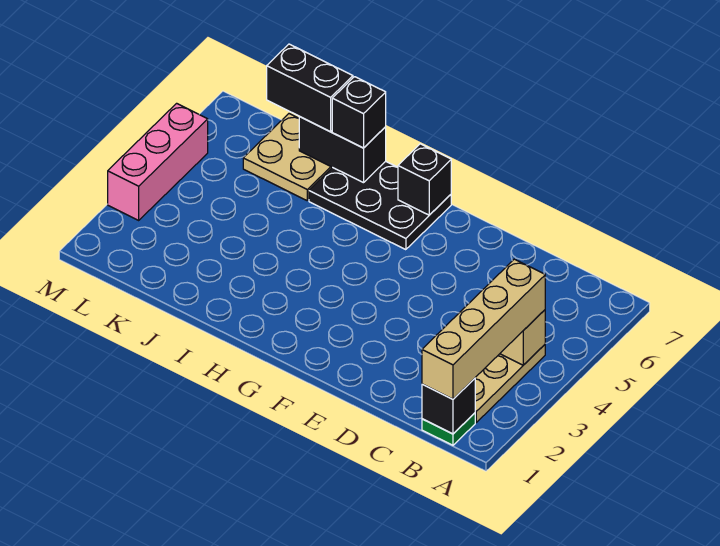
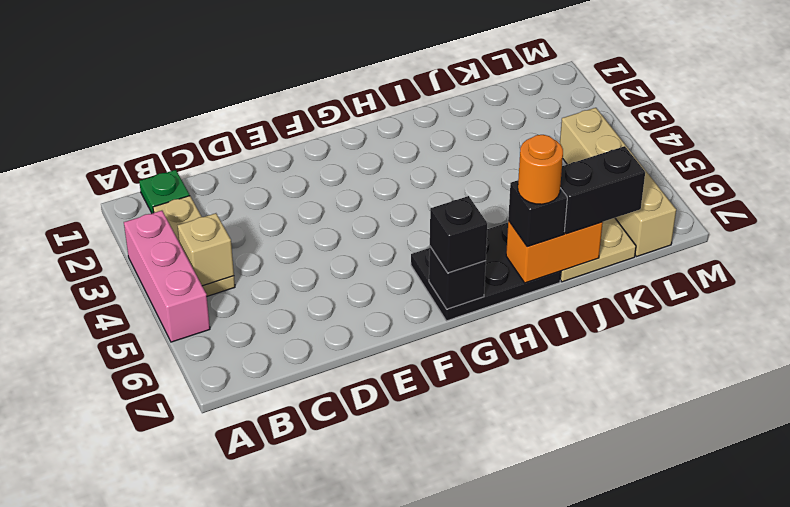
black 1x1 brick [422,378,475,434] -> black 1x1 brick moved to [430,196,487,273]
tan 1x4 brick [422,259,545,399] -> tan 1x4 brick moved to [560,108,676,256]
black 1x2 brick [299,117,386,183] -> orange 1x2 brick [506,221,603,283]
none -> orange 1x1 round brick [518,135,563,204]
pink 1x3 brick [108,103,208,220] -> pink 1x3 brick moved to [124,211,210,342]

